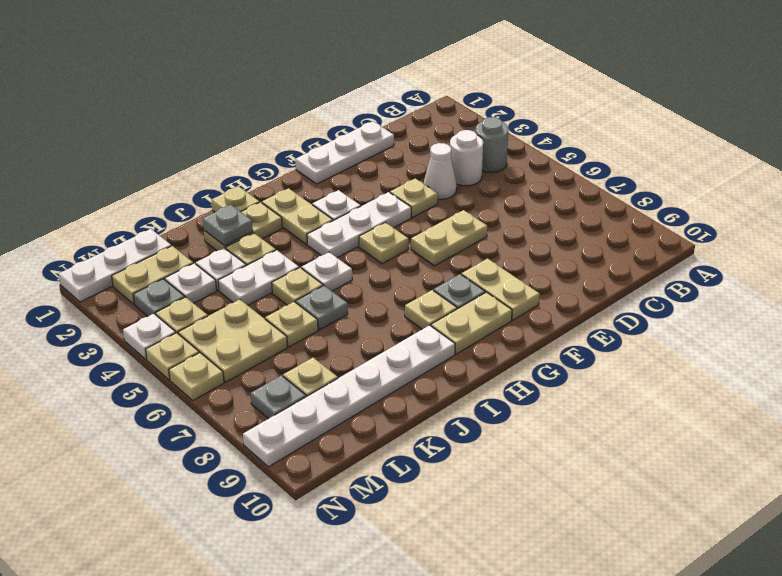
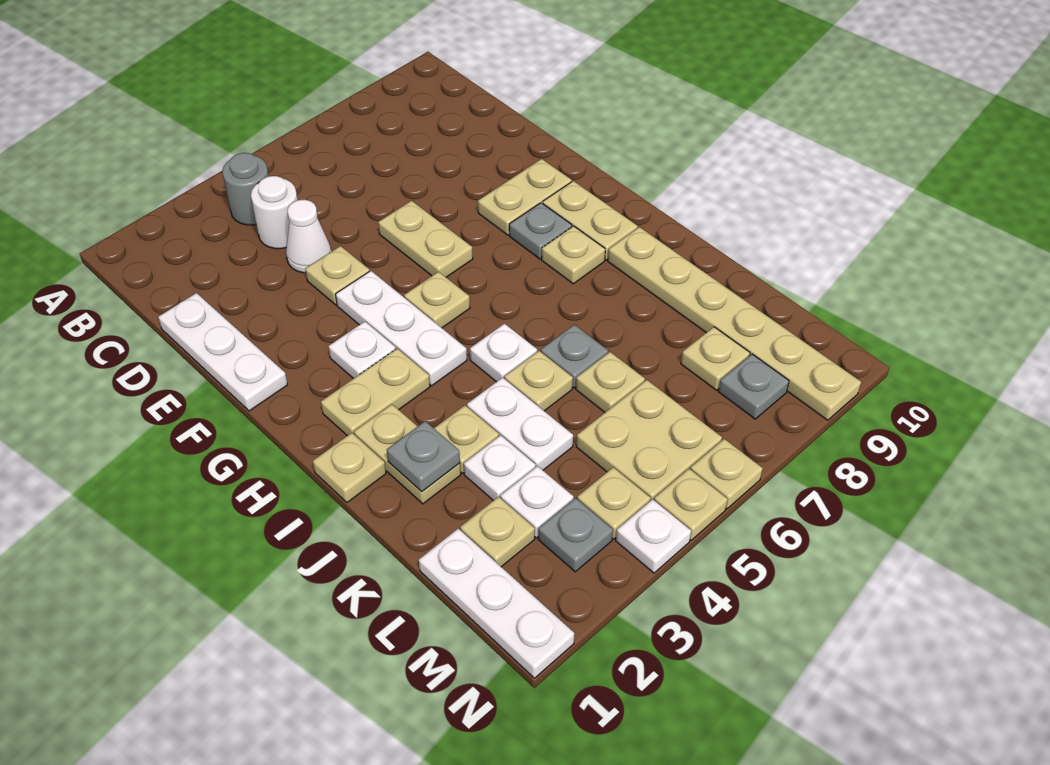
white 1x6 plate [243,325,455,467] -> tan 1x6 plate [608,227,861,420]
tan 1x2 plate [112,246,193,304] -> tan 1x1 plate [460,497,535,567]

